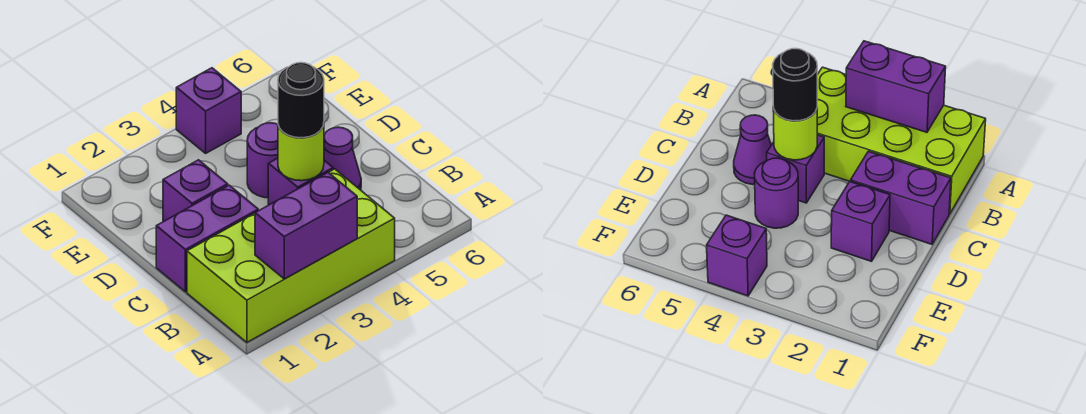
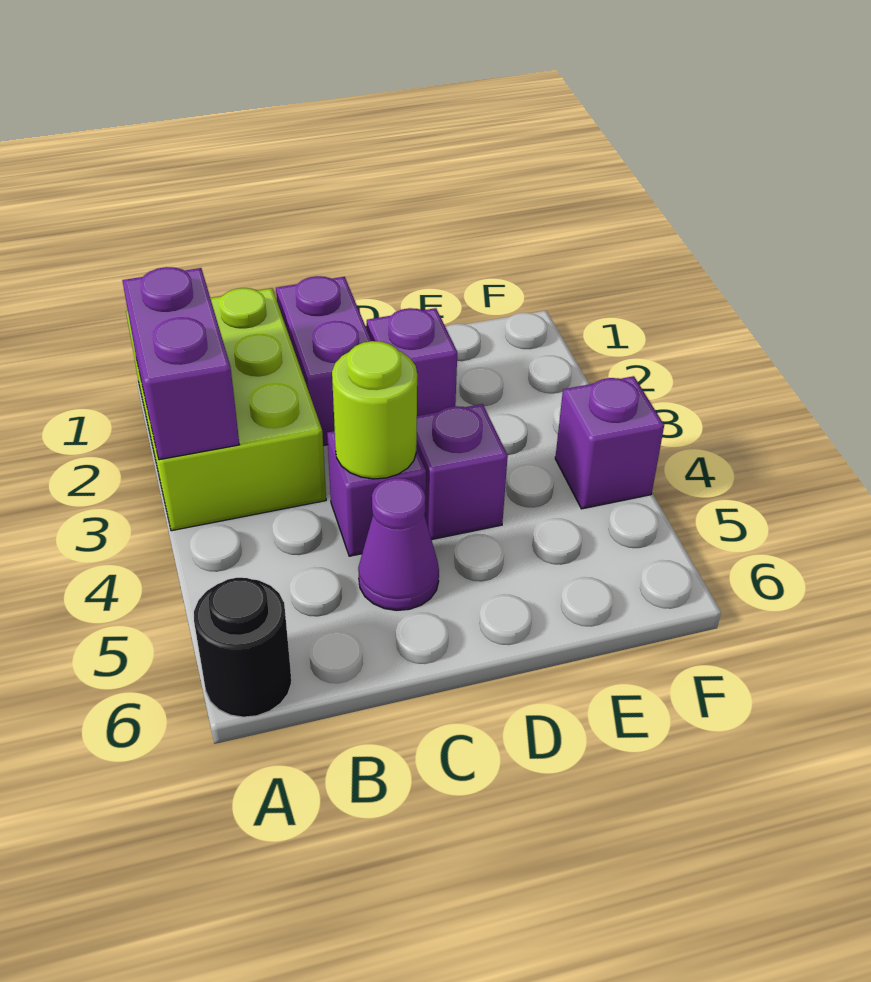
lime 2x4 brick [187,169,395,342] -> lime 2x3 brick [126,288,326,531]
black 1x1 round brick [278,63,324,138] -> black 1x1 round brick moved to [194,578,291,717]
purple 1x1 round brick [247,123,278,198] -> purple 1x1 brick [416,404,508,540]

